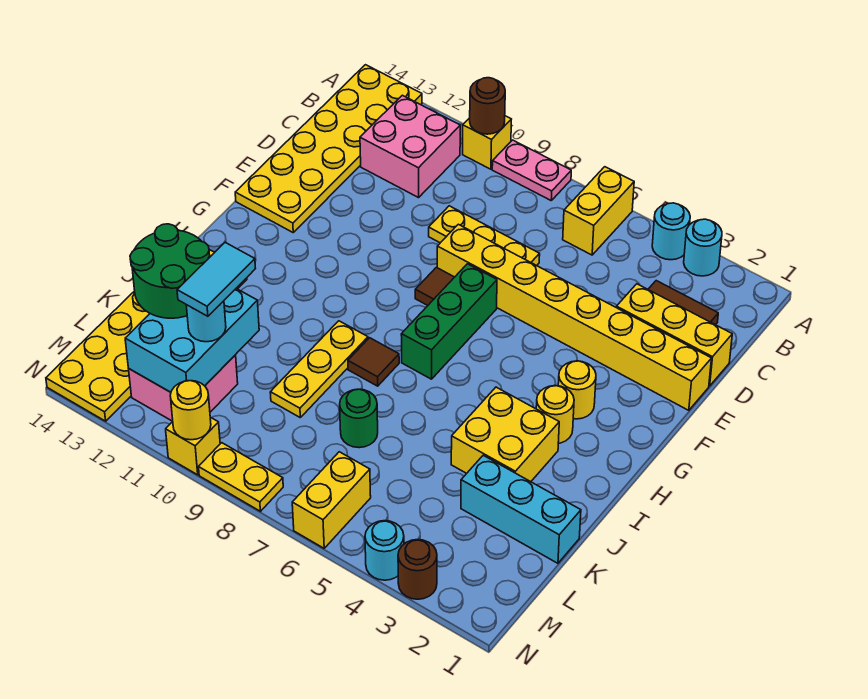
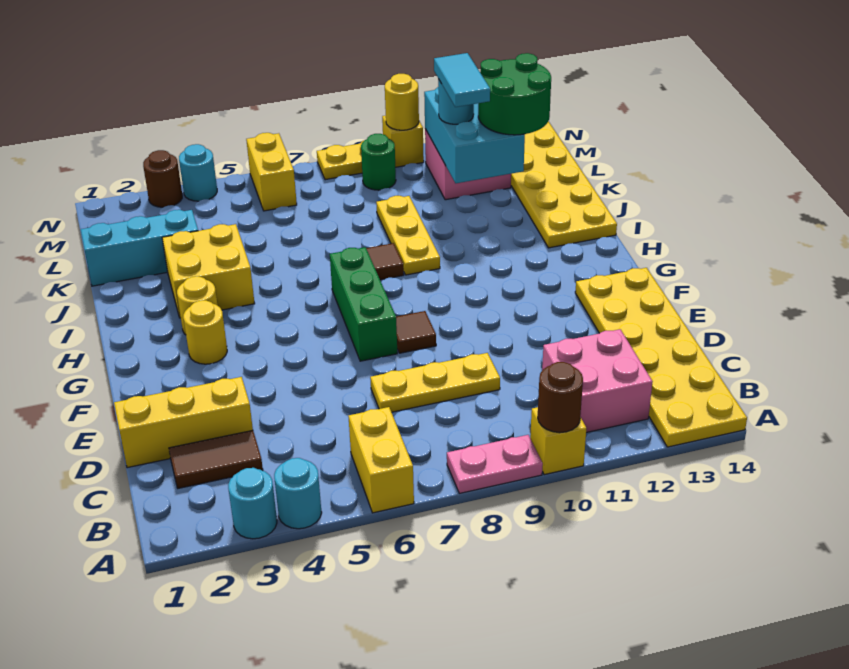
yellow 1x8 brick [437,224,712,410] -> none
green 1x1 round brick [340,389,378,448] -> green 1x1 round brick moved to [361,134,396,190]

